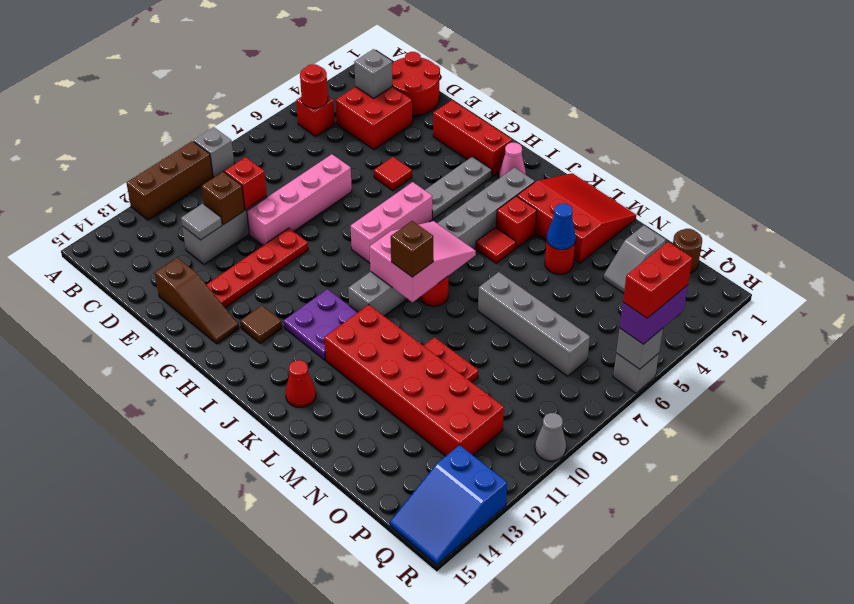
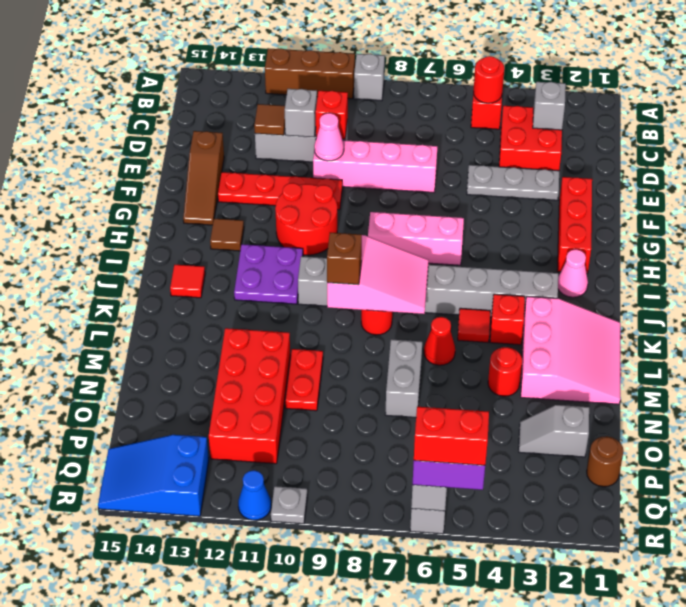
red 2x2 round brick [392,52,440,116] -> red 2x2 round brick moved to [275,183,337,255]
brown 1x1 brick [202,172,245,225] -> grey 1x1 brick [285,89,317,137]
grey 1x1 tile [181,204,222,240] -> brown 1x1 tile [254,104,285,135]
none -> pink 1x1 cone [314,113,344,161]
red 1x1 tile [374,157,412,191] -> red 1x1 tile moved to [170,265,205,298]
grey 1x3 plate [425,157,492,219] -> grey 1x3 plate moved to [467,165,559,200]
red 3x3 slope [517,173,636,263] -> pink 3x3 slope [521,296,620,404]
red 2x6 brick [324,305,504,456] -> red 2x4 brick [209,328,290,464]
red 1x1 cone [286,360,316,407] -> red 1x1 cone moved to [424,317,455,365]
blue 1x1 cone [547,204,576,250] -> blue 1x1 cone moved to [238,470,271,520]
grey 1x4 brick [478,272,590,376] -> grey 1x2 brick [385,339,422,417]
grey 1x1 cone [535,413,566,461] -> grey 1x1 plate [271,486,307,524]

